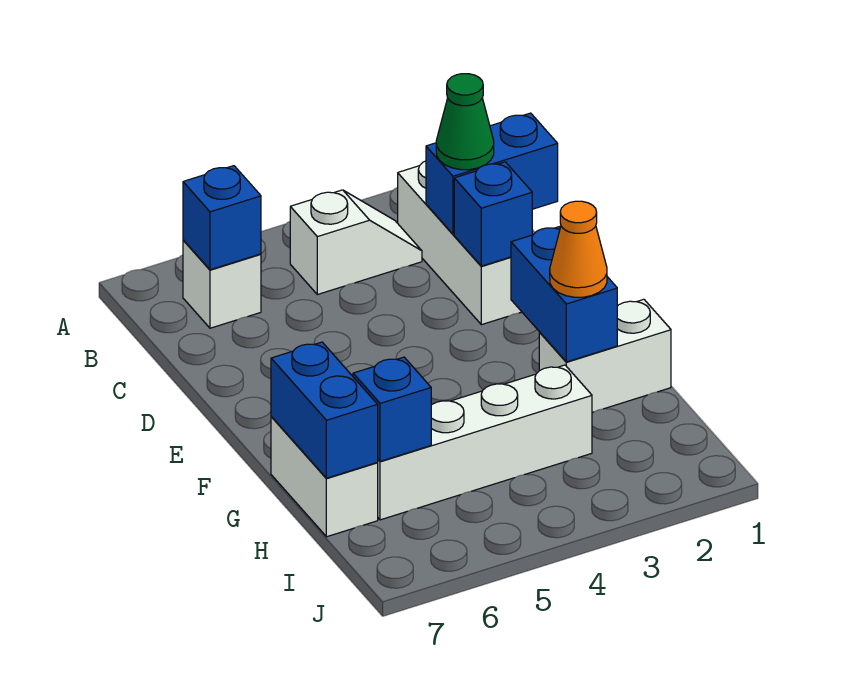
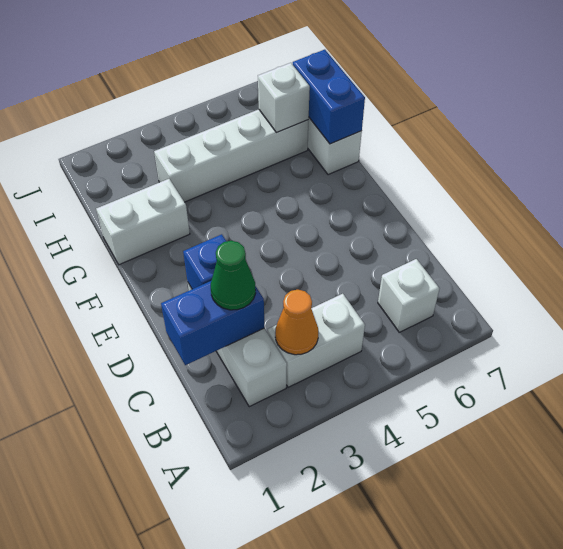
white 1x2 slope [290,190,422,294] -> white 1x2 brick [268,294,365,387]
blue 1x1 brick [183,166,261,270] -> none
blue 1x2 brick [511,226,617,362] -> none
orange 1x1 cone [550,201,607,297] -> orange 1x1 cone moved to [275,290,318,355]
blue 1x1 brick [353,357,431,461] -> white 1x1 brick [258,63,310,132]

